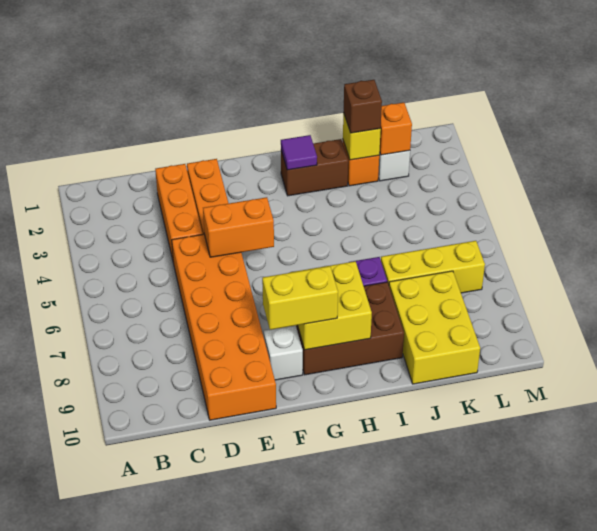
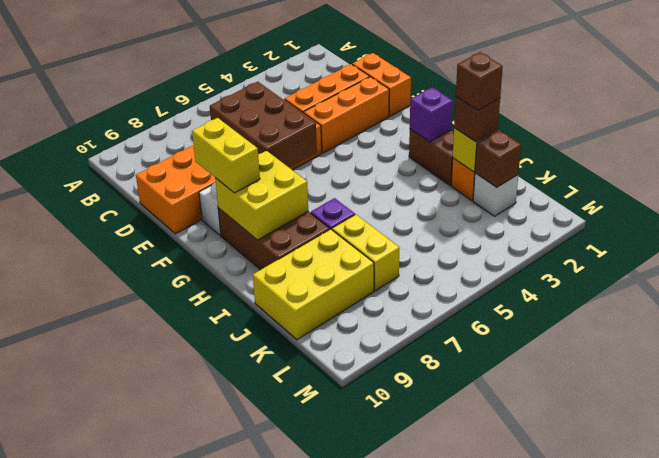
none -> brown 2x3 brick [210,82,317,168]
orange 1x2 brick [203,197,274,257] -> orange 1x2 brick moved to [352,53,411,116]
purple 1x1 tile [281,135,317,170] -> purple 1x1 brick [410,87,453,142]
none -> brown 1x1 brick [456,52,503,110]
yellow 1x3 brick [381,241,485,293] -> yellow 1x2 brick [332,215,400,291]
orange 1x1 brick [380,103,412,155] -> brown 1x1 brick [475,130,521,188]

